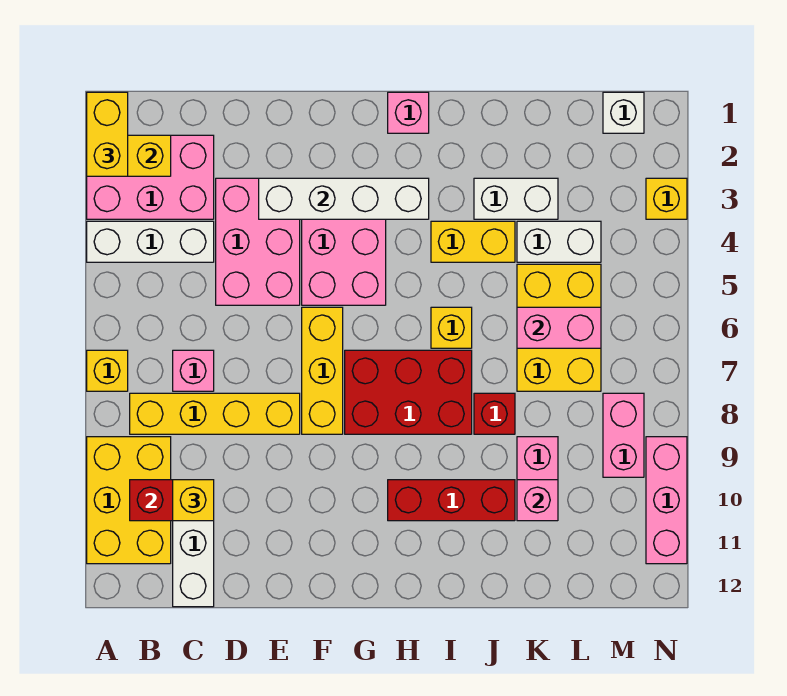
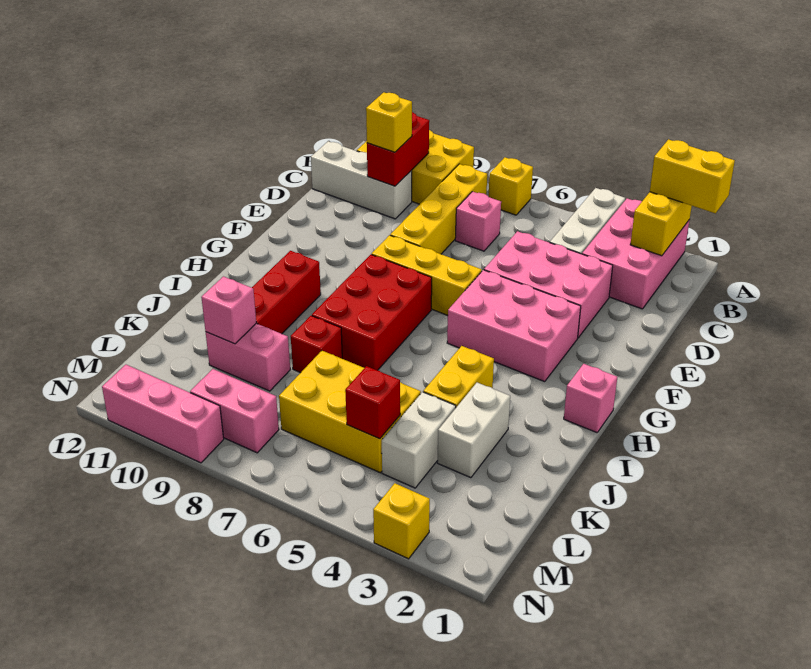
white 1x4 brick [259,178,429,219] -> none
yellow 1x1 brick [431,307,472,348] -> none
pink 1x2 brick [517,307,601,348] -> none
none -> red 1x1 brick [345,366,400,439]
white 1x1 brick [603,92,644,133] -> none

